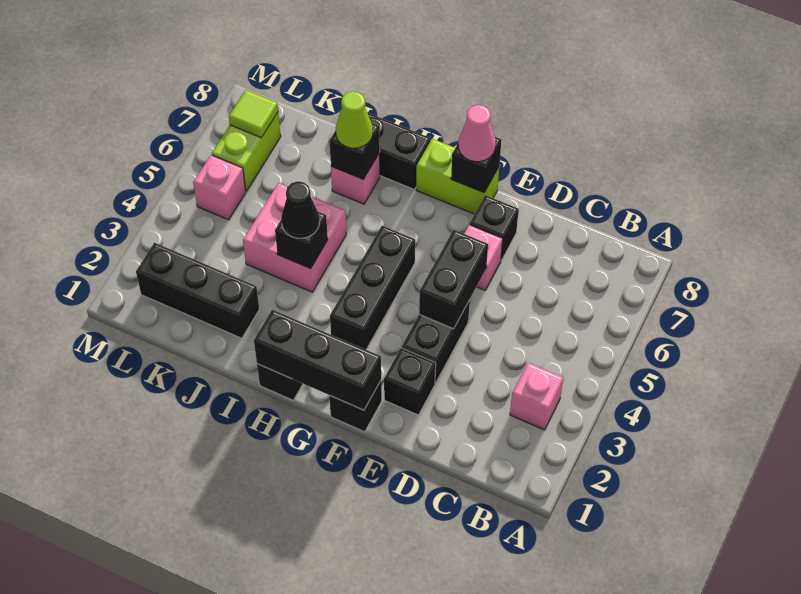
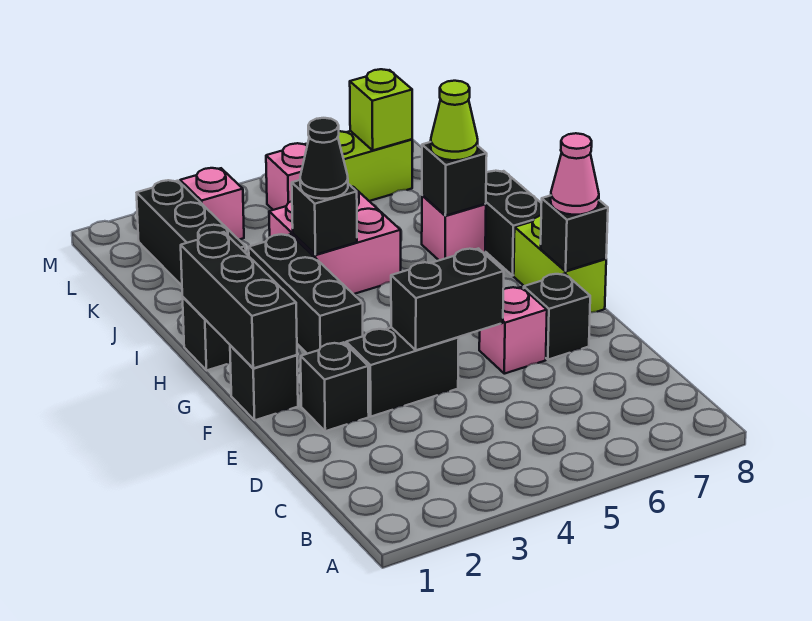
pink 1x1 brick [510,363,563,430] -> pink 1x1 brick moved to [180,168,244,239]
black 1x3 brick [330,226,415,350] -> black 1x3 brick turned to [249,234,363,354]
lime 1x1 tile [229,90,278,138] -> lime 1x1 brick [350,69,412,150]

